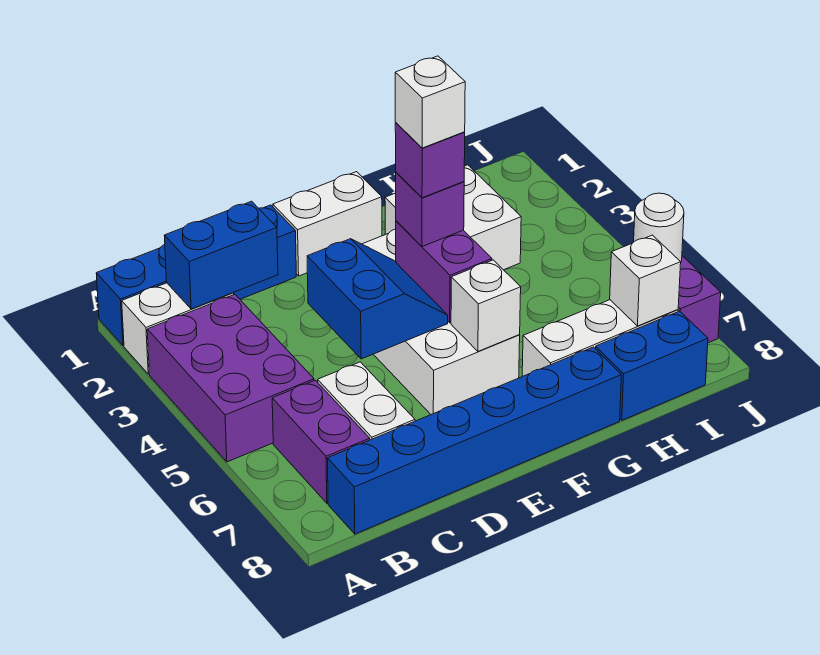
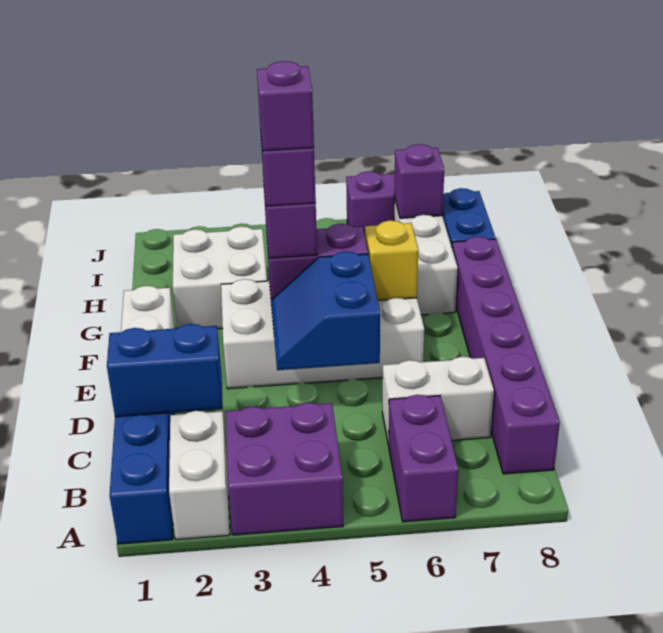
purple 2x3 brick [147,294,314,462] -> purple 2x2 brick [225,403,343,535]
blue 1x2 brick [164,201,278,309] -> blue 1x2 brick turned to [107,324,223,417]
purple 1x2 brick [272,380,370,503] -> purple 1x2 brick turned to [389,395,458,522]
blue 1x6 brick [327,347,621,534] -> purple 1x6 brick [452,237,560,474]
blue 2x2 slope [307,239,448,359] -> blue 2x2 slope turned to [271,251,380,370]
white 1x1 brick [395,56,465,148] -> purple 1x1 brick [257,61,314,151]
white 1x1 brick [451,260,521,351] -> yellow 1x1 brick [365,220,418,300]
white 1x1 brick [610,235,681,326] -> purple 1x1 brick [394,144,444,218]
white 1x1 round brick [634,193,684,262] -> none

